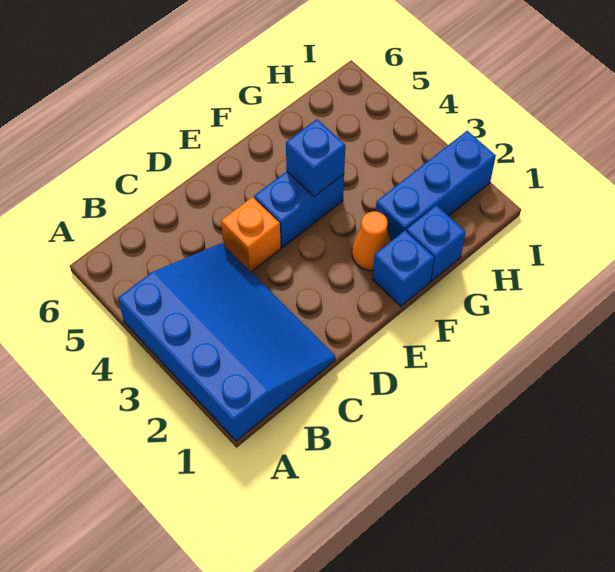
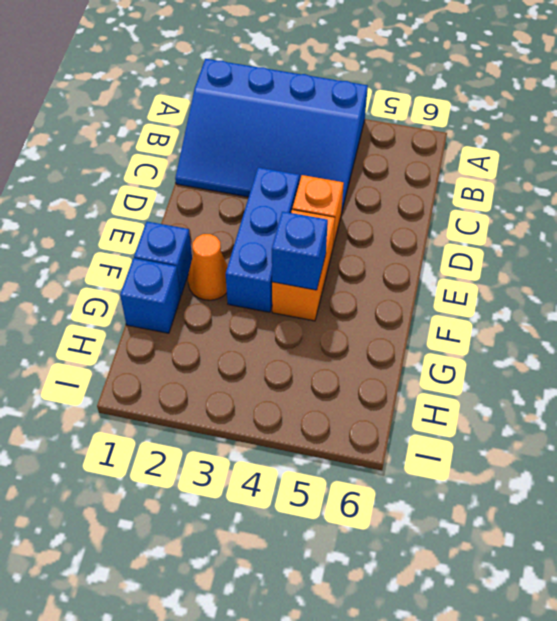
blue 1x2 brick [254,171,344,248] -> orange 1x2 brick [272,210,335,321]
blue 1x3 brick [376,131,496,241] -> blue 1x3 brick moved to [226,167,299,312]

